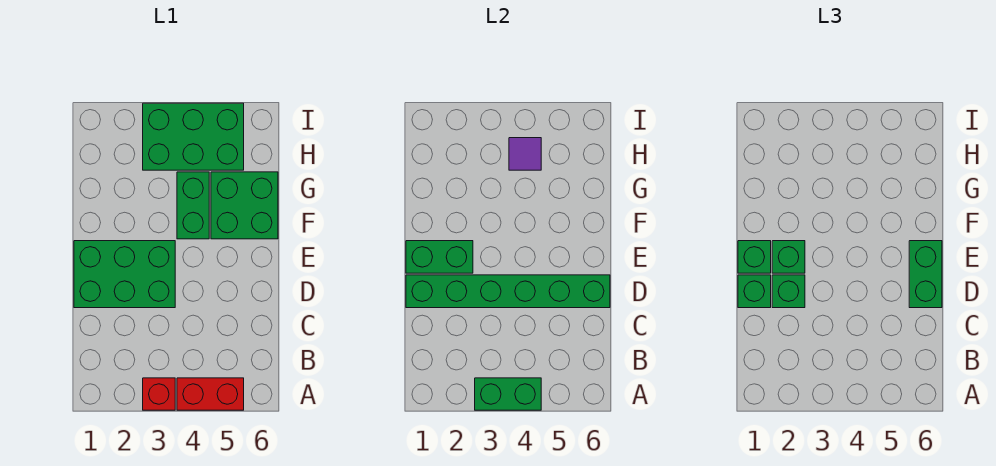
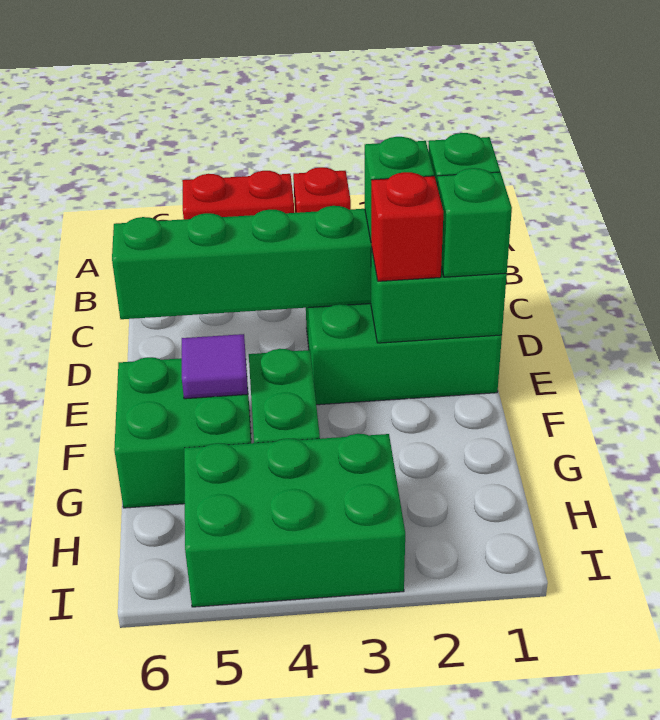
green 1x2 brick [475,378,541,410] -> none
green 1x2 brick [909,241,942,308] -> none
green 1x1 brick [772,241,805,273] -> red 1x1 brick [371,172,443,281]
purple 1x1 tile [509,138,541,170] -> purple 1x1 tile moved to [182,334,248,399]

